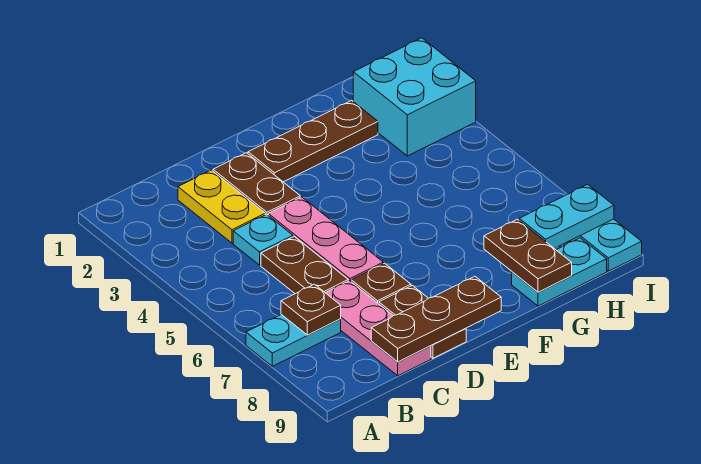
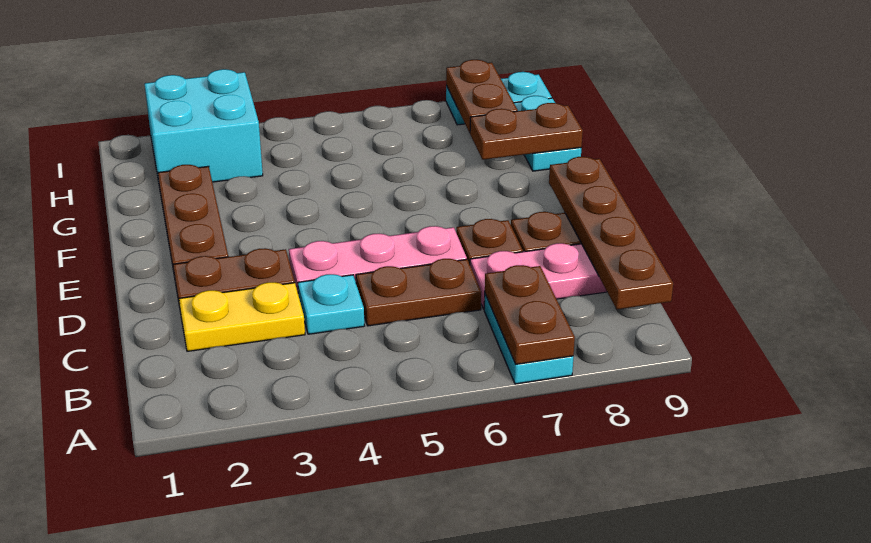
brown 1x1 plate [281,284,341,335] -> brown 1x2 plate [485,265,575,364]
brown 1x3 plate [371,276,501,362] -> brown 1x4 plate [549,157,673,309]
cyan 1x2 plate [519,184,614,248] -> brown 1x2 plate [446,60,518,133]

